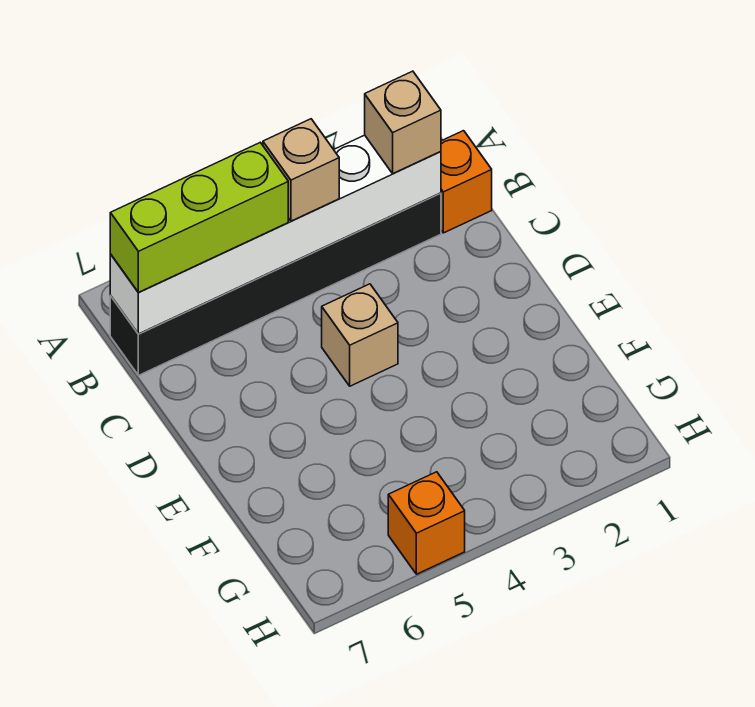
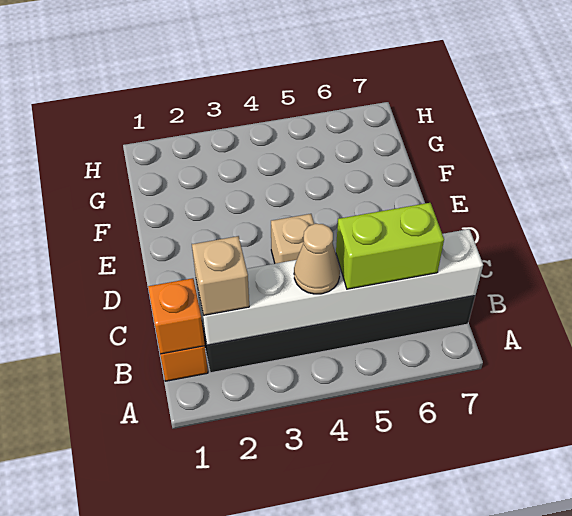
tan 1x1 brick [263,119,339,221] -> tan 1x1 cone [294,224,340,294]
lime 1x3 brick [110,142,288,293] -> lime 1x2 brick [336,203,444,289]
orange 1x1 brick [388,472,465,574] -> orange 1x1 brick moved to [148,278,205,354]

